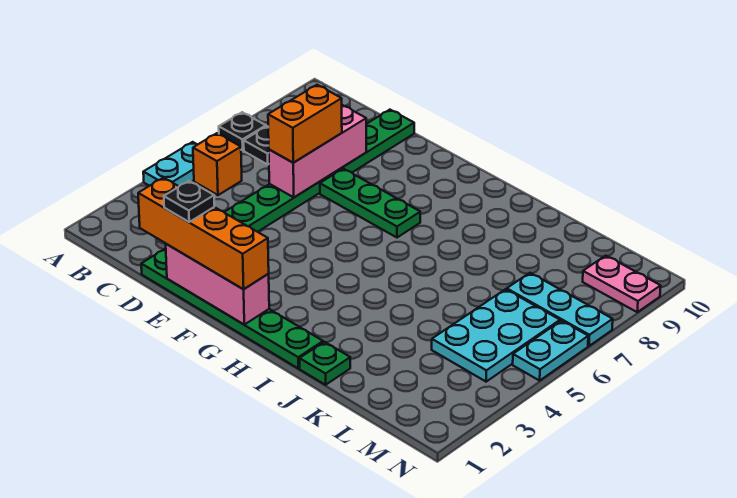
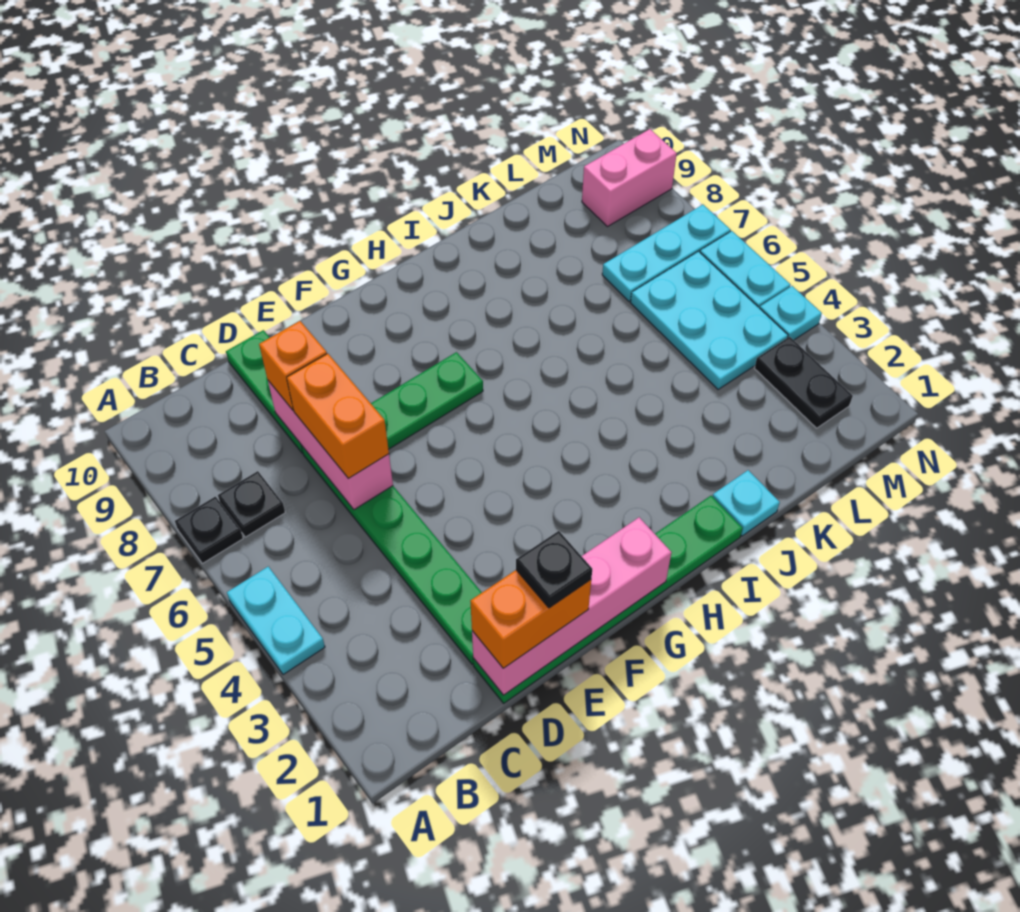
orange 1x1 brick [193,133,242,195] -> orange 1x1 brick moved to [259,321,327,410]
orange 1x4 brick [138,178,269,289] -> orange 1x2 brick [470,570,591,668]
pink 1x3 brick [166,244,269,325] -> pink 1x4 brick [472,517,671,695]
green 1x1 plate [300,342,350,385] -> cyan 1x1 plate [712,470,780,536]
none -> black 1x2 plate [754,337,853,428]
pink 1x2 plate [583,256,661,312] -> pink 1x2 brick [582,129,677,226]
none -> cyan 1x1 plate [760,286,822,340]

